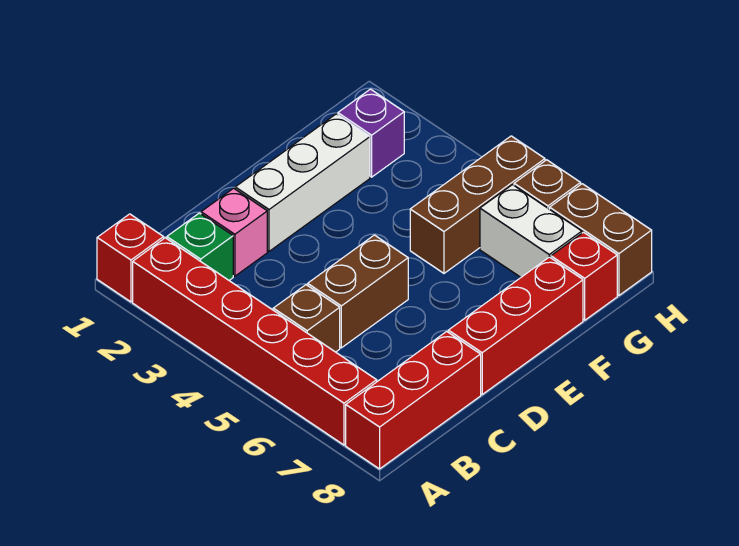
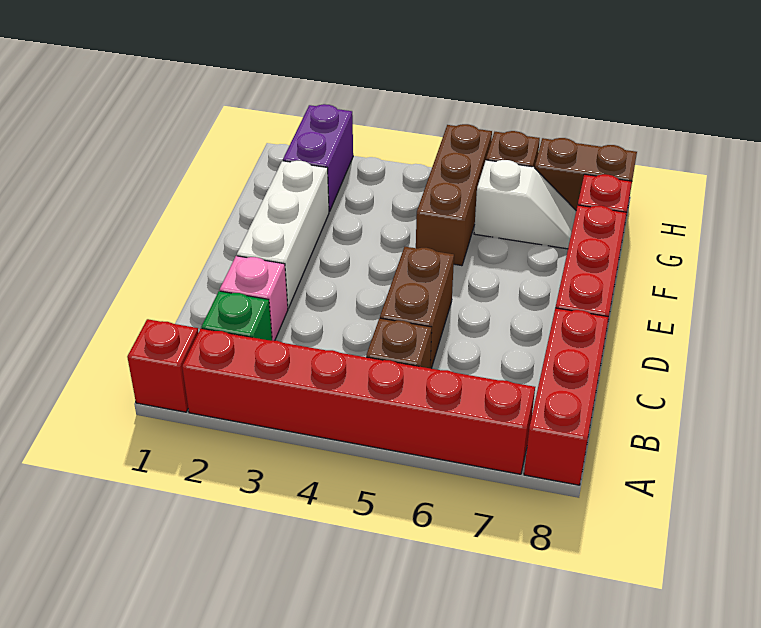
purple 1x1 brick [338,89,404,177] -> purple 1x2 brick [283,104,353,212]
white 1x2 brick [480,185,582,277] -> white 1x2 slope [474,160,576,249]

